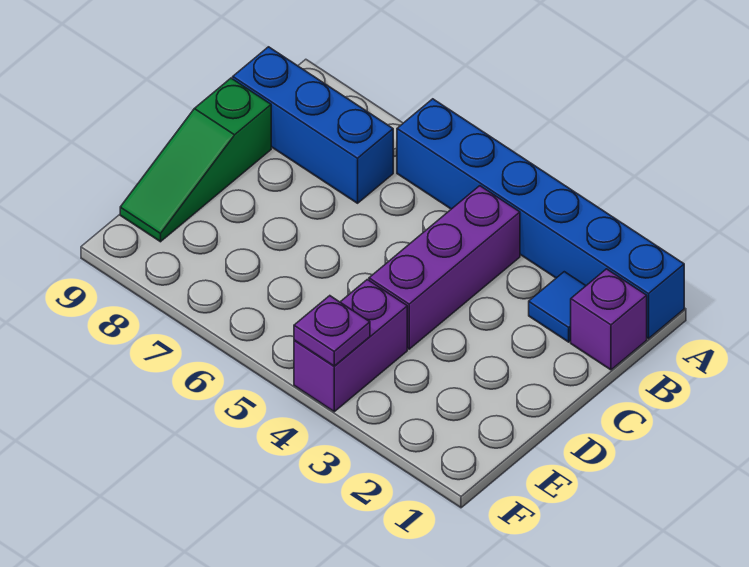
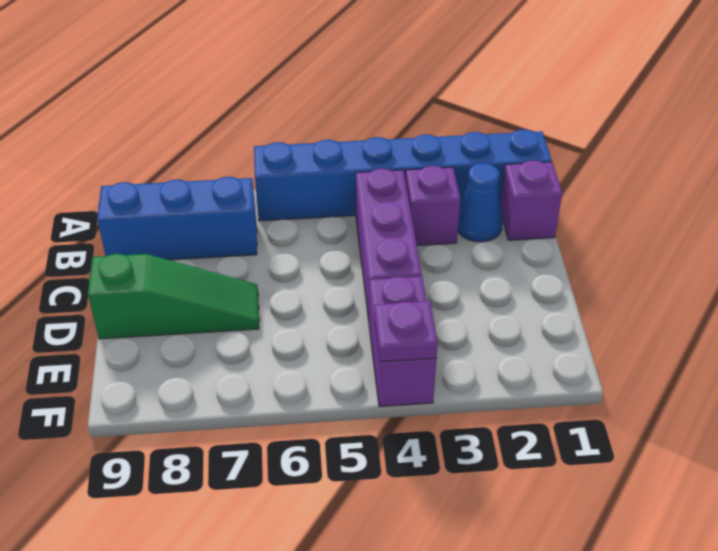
blue 1x1 tile [529,272,586,342] -> blue 1x1 cone [458,163,503,242]
none -> purple 1x1 brick [406,166,460,246]
green 1x3 slope [120,78,271,242] -> green 1x3 slope turned to [88,254,259,339]

